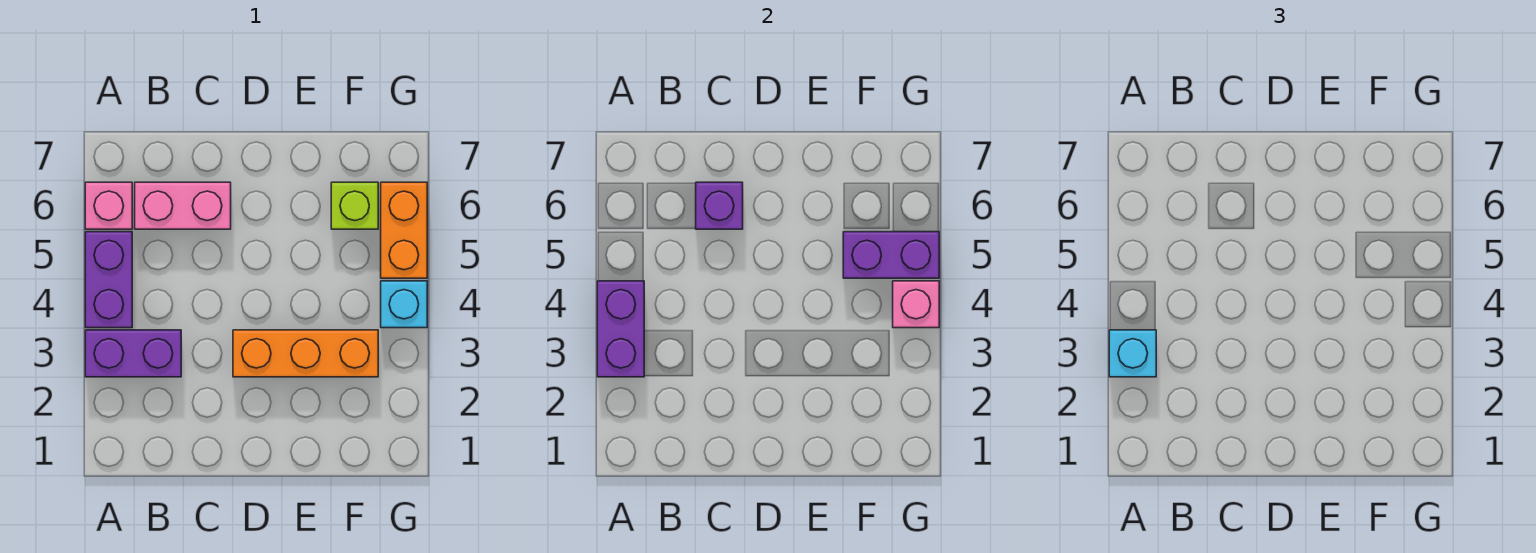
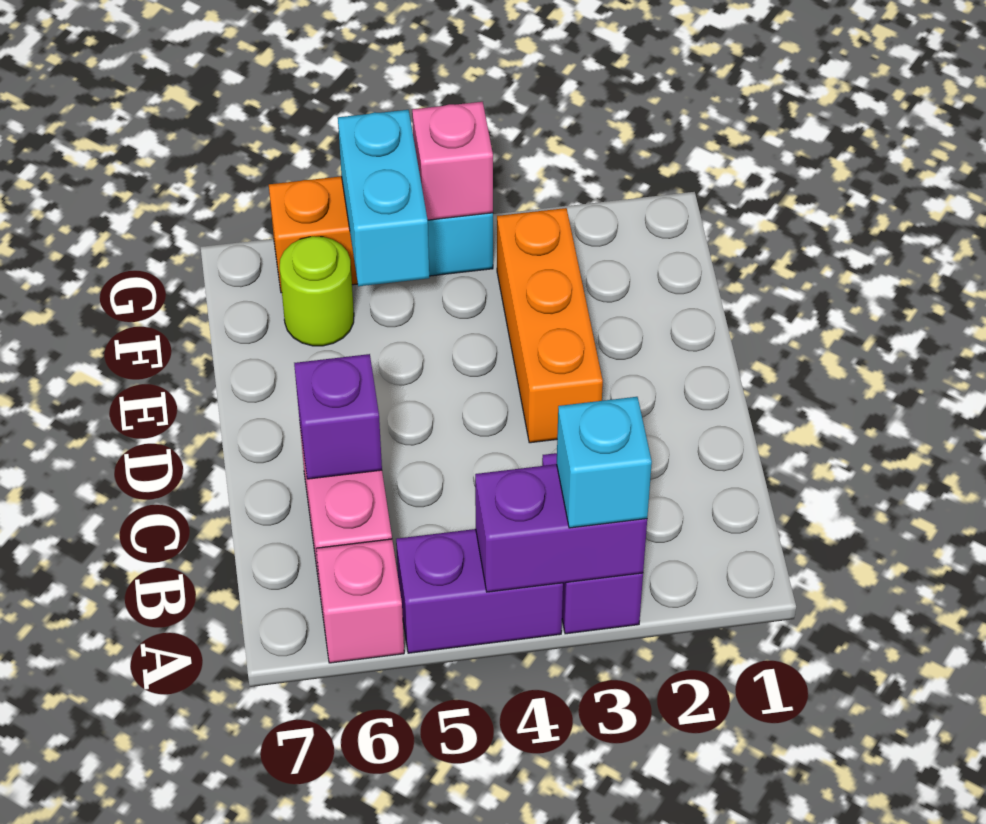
purple 1x2 brick [843,232,939,278] -> cyan 1x2 brick [338,110,429,286]
lime 1x1 brick [331,182,378,229] -> lime 1x1 round brick [280,236,354,346]

